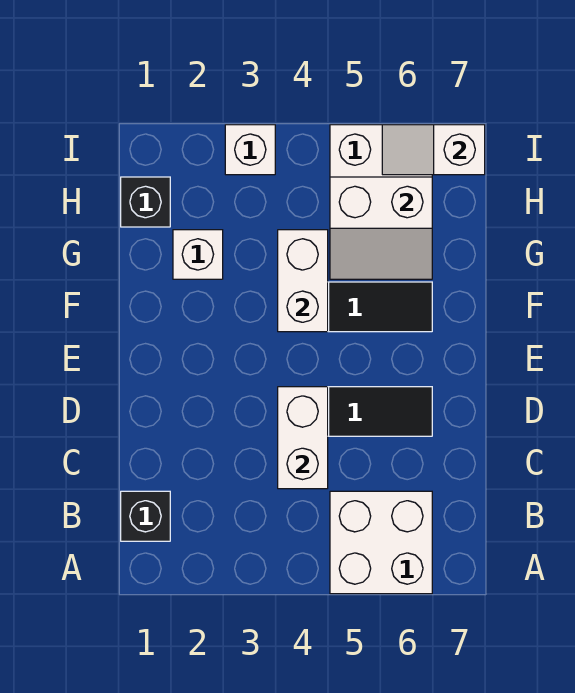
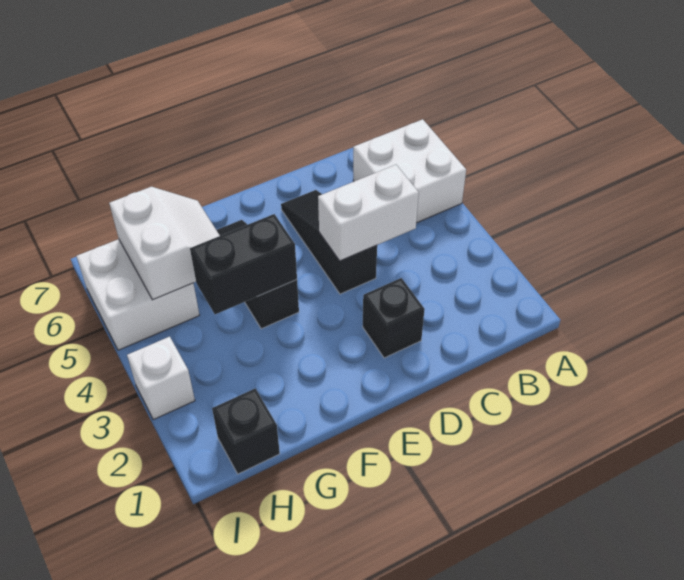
black 1x1 brick [121,491,170,541] -> black 1x1 brick moved to [363,278,425,358]
white 1x2 brick [278,230,328,332] -> black 1x2 brick [190,214,297,314]
white 1x1 brick [173,230,223,279] -> none
white 1x2 slope [382,125,485,175] -> none

